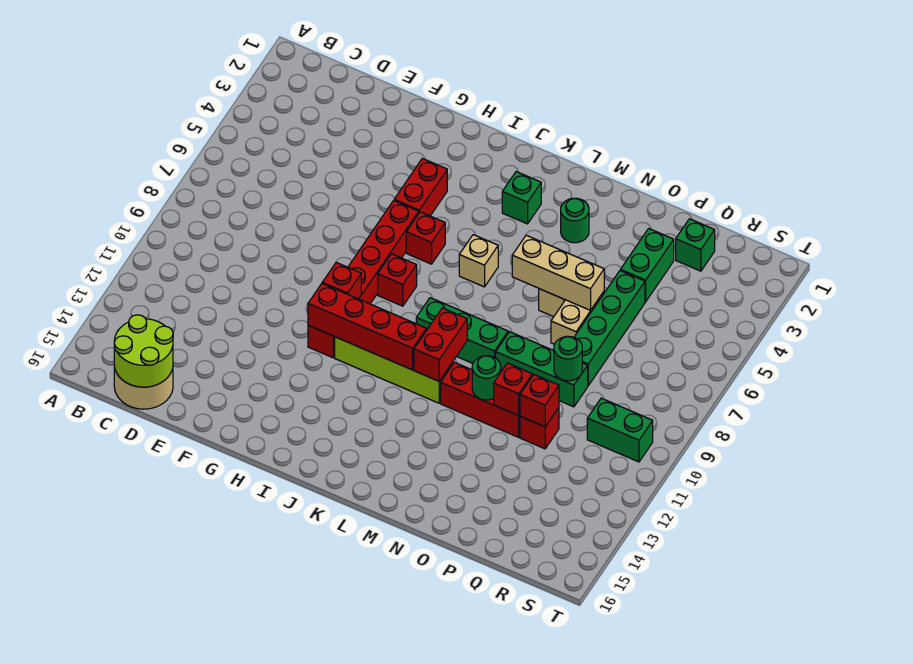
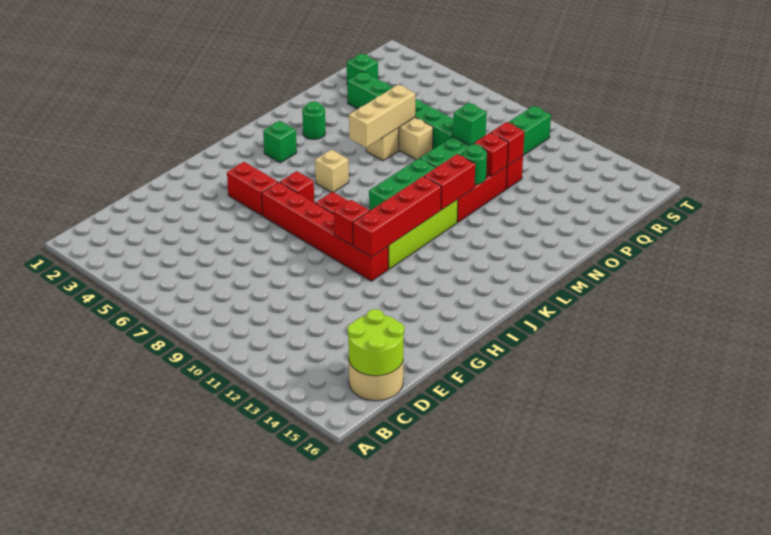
red 1x2 brick [414,308,467,381] -> red 1x2 brick turned to [424,154,475,210]
green 1x1 round brick [554,336,582,381] -> green 1x1 brick [453,103,487,145]

